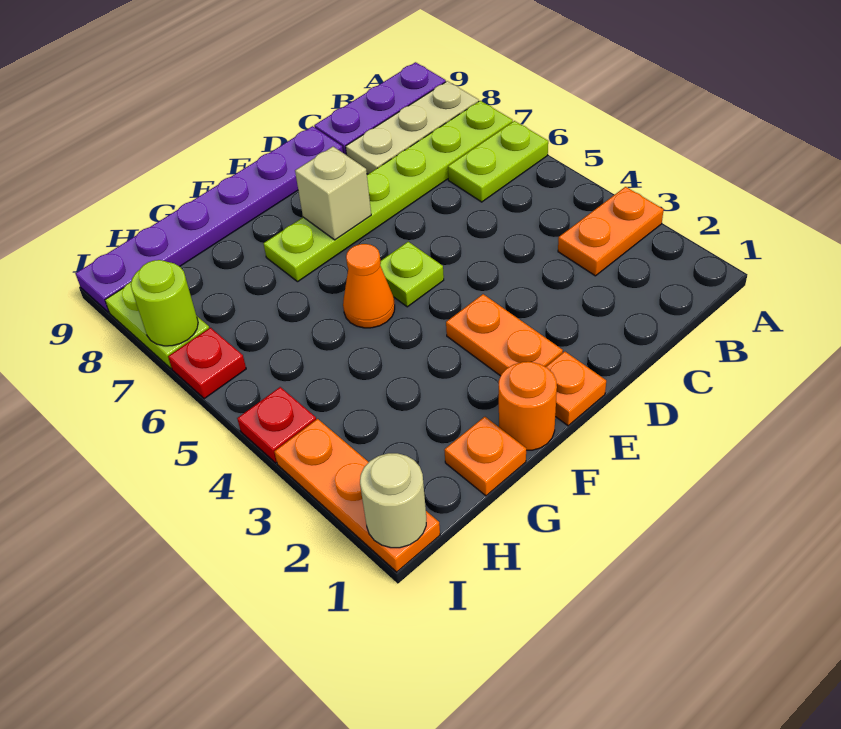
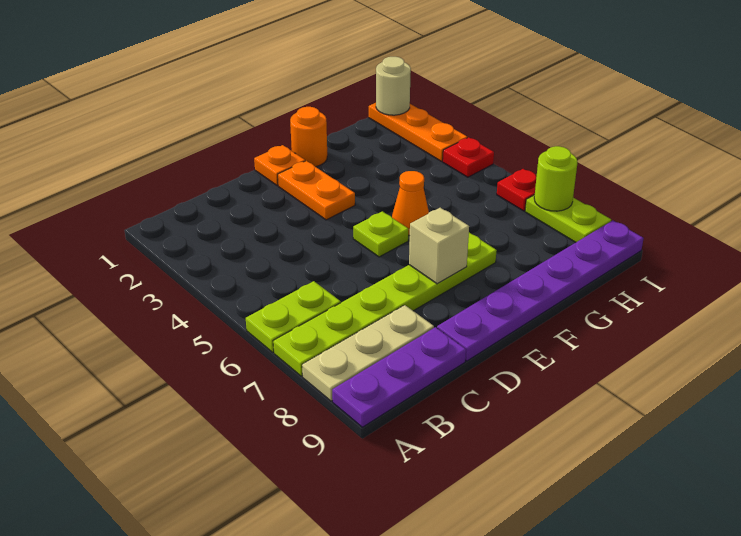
orange 1x2 plate [558,187,664,276] -> none
orange 1x1 plate [444,417,526,496] -> none

